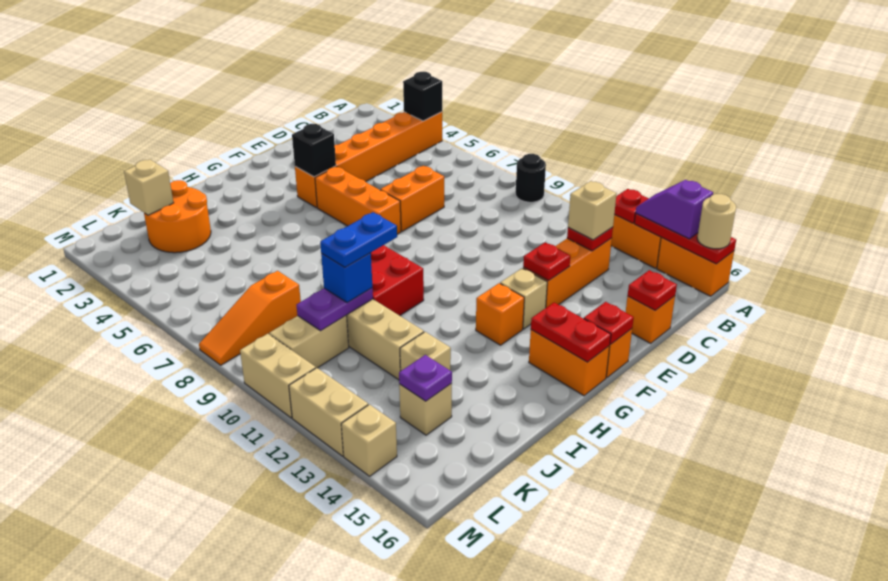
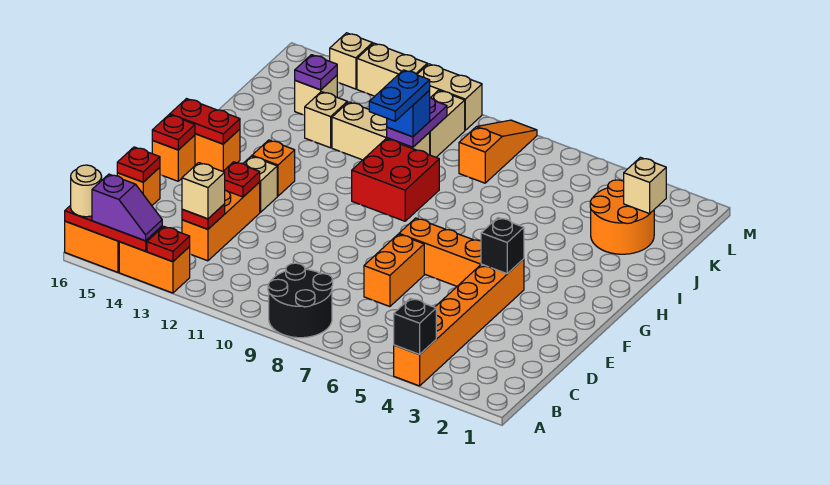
black 1x1 round brick [516,154,546,202] -> black 2x2 round brick [268,263,333,338]

